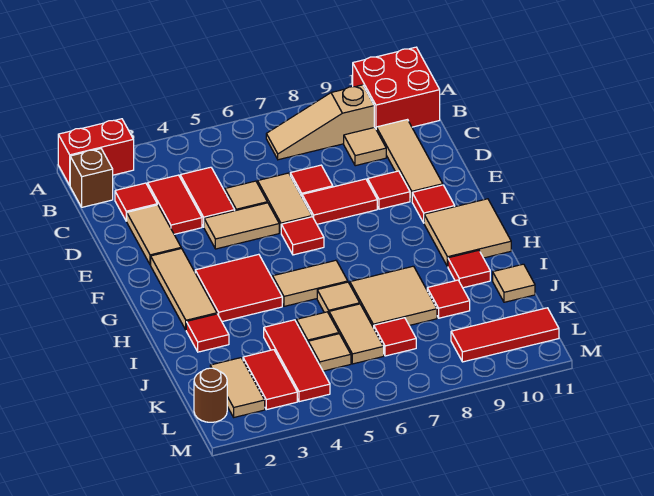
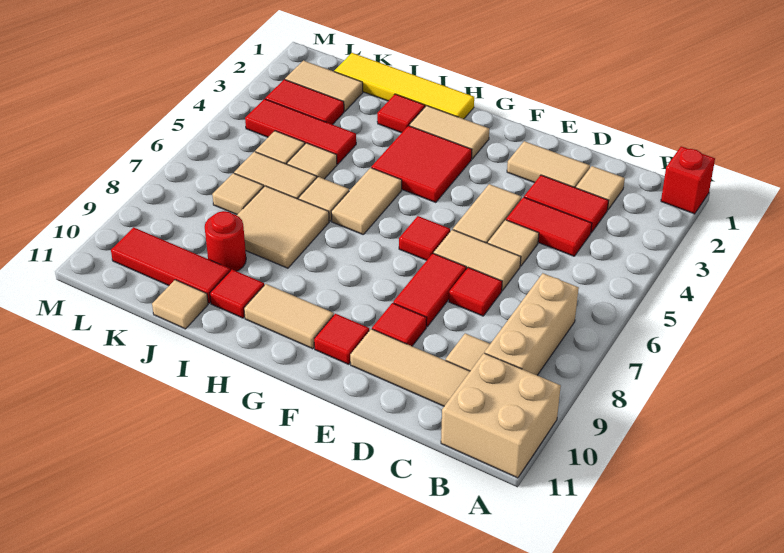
red 1x2 brick [58,119,134,185] -> red 1x1 brick [661,146,715,214]
red 2x2 brick [353,47,440,128] -> tan 2x2 brick [441,353,561,478]
brown 1x1 brick [70,149,113,207] -> none
tan 1x3 slope [266,85,374,160] -> tan 1x3 brick [485,273,579,375]
red 1x1 tile [115,183,157,221] -> tan 1x1 tile [576,166,625,210]
tan 1x3 tile [151,249,217,330] -> tan 1x2 tile [409,106,489,159]
tan 2x2 tile [424,199,511,267] -> tan 1x2 tile [244,284,334,349]
none -> yellow 1x4 tile [334,53,474,119]
red 1x1 tile [427,280,470,318] -> red 1x1 round brick [205,211,246,271]
red 1x1 tile [374,318,416,356] -> tan 1x1 tile [212,173,264,215]
brown 1x1 round brick [194,368,227,422] -> none
red 1x3 tile [451,308,559,362] -> red 1x3 tile turned to [111,227,230,303]

